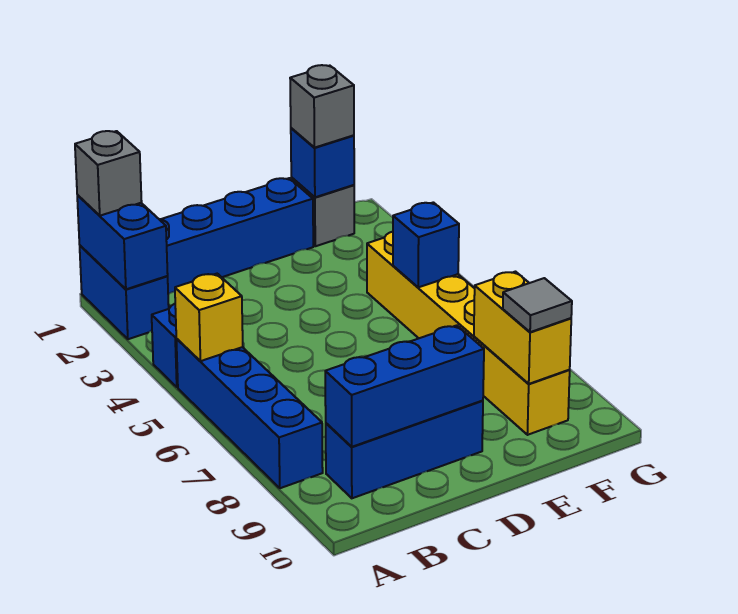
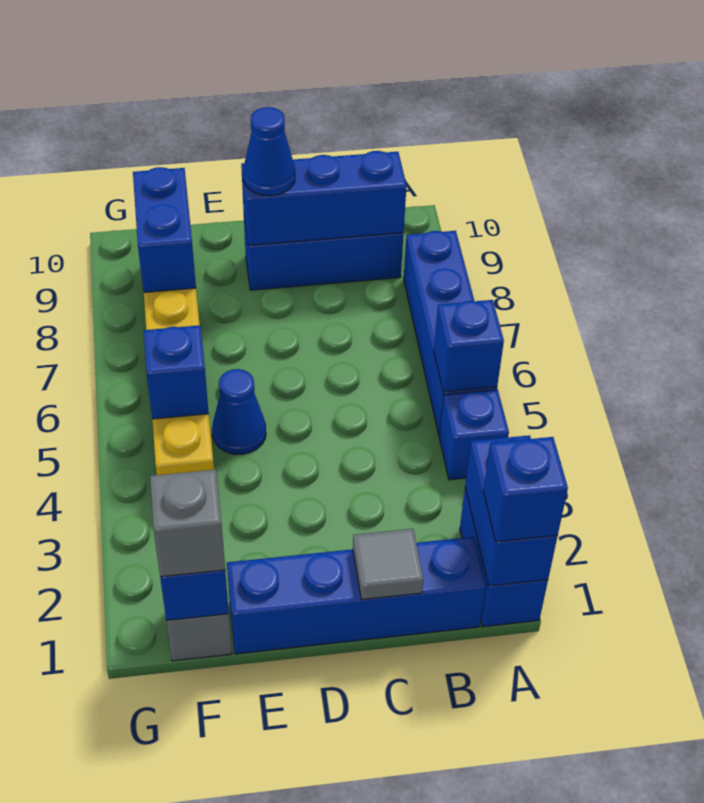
grey 1x1 brick [75,131,142,216] -> blue 1x1 brick [483,437,568,542]
yellow 1x1 brick [175,274,243,361] -> blue 1x1 brick [434,300,504,392]
none -> blue 1x1 cone [243,107,295,195]
none -> blue 1x1 cone [212,369,266,454]
yellow 1x2 brick [474,272,571,384] -> blue 1x2 brick [133,167,196,292]
grey 1x1 tile [503,278,572,332] -> grey 1x1 tile moved to [353,529,423,599]

